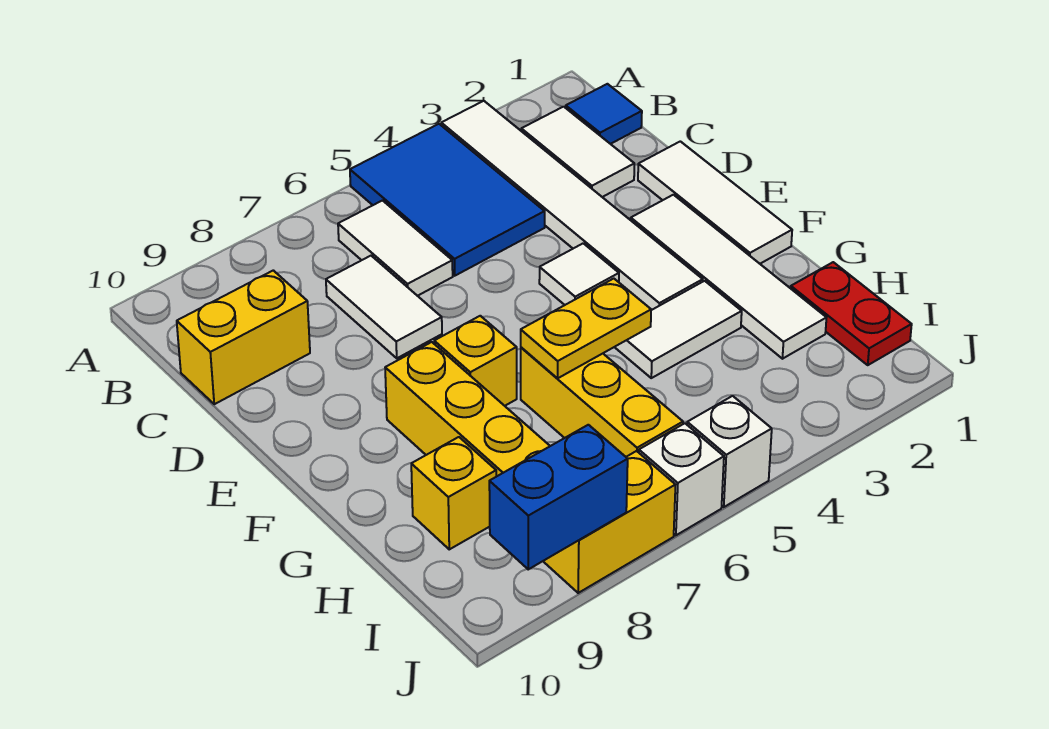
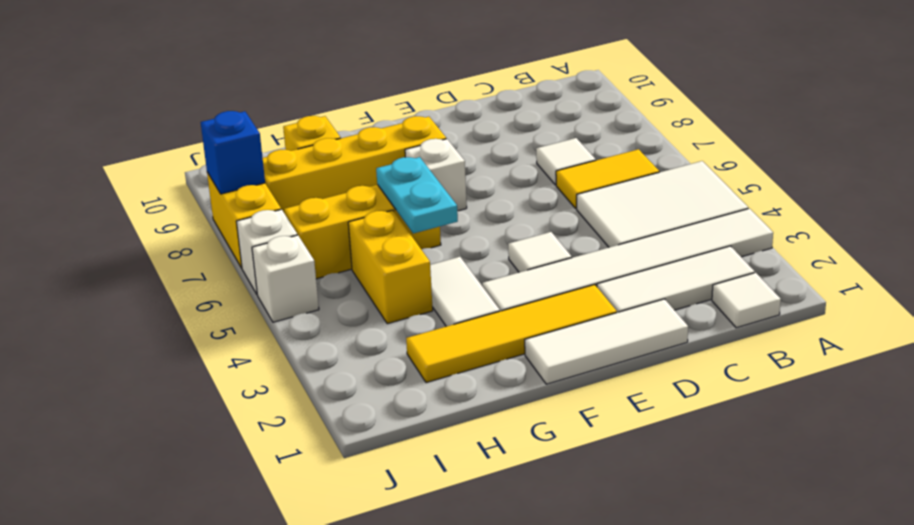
blue 2x3 tile [350,124,545,276] -> white 2x3 tile [577,161,748,247]
blue 1x1 tile [566,84,642,144] -> white 1x1 tile [712,273,781,328]
white 1x2 tile [521,107,634,197] -> white 1x3 tile [597,246,755,313]
white 1x2 tile [338,201,453,296] -> yellow 1x2 tile [556,149,659,209]
white 1x2 tile [326,256,442,358] -> white 1x1 tile [536,138,596,185]
yellow 1x2 brick [177,270,310,404] -> yellow 1x2 brick moved to [348,210,433,324]
white 1x4 tile [631,195,826,359] -> yellow 1x4 tile [406,285,617,383]
yellow 1x1 brick [434,316,517,406] -> white 1x1 brick [405,139,467,211]
yellow 1x2 plate [521,279,651,378] -> cyan 1x2 plate [376,157,458,233]
red 1x2 plate [791,262,912,365] -> none
blue 1x2 brick [489,425,628,569] -> blue 1x1 brick [201,111,265,194]

